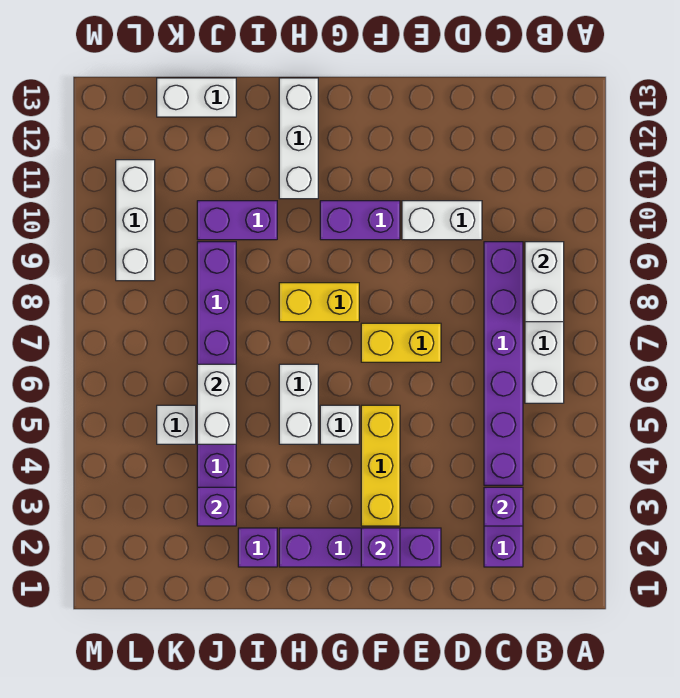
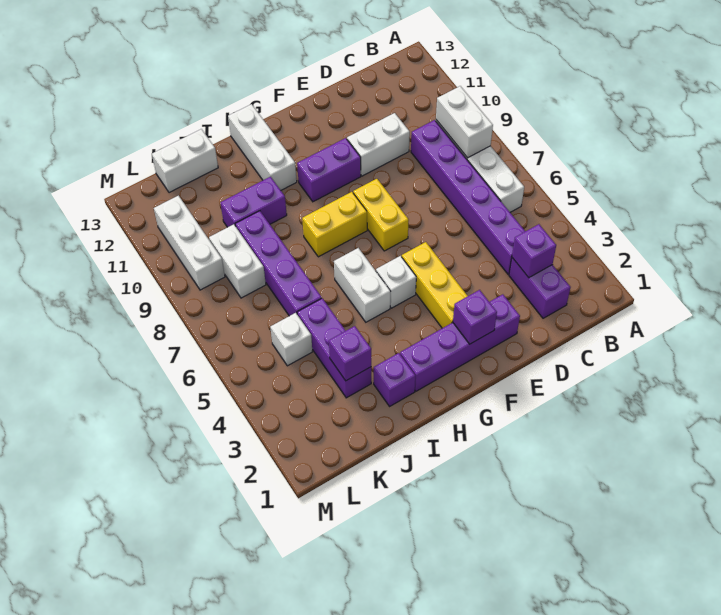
yellow 1x2 brick [361,323,441,362] -> yellow 1x2 brick turned to [353,179,409,251]
white 1x2 brick [197,364,236,444] -> white 1x2 brick moved to [209,224,266,298]

